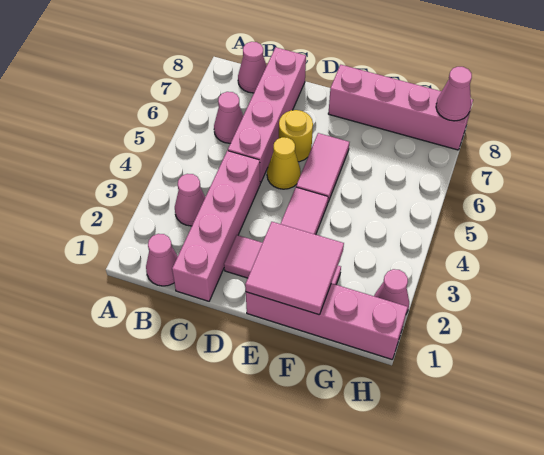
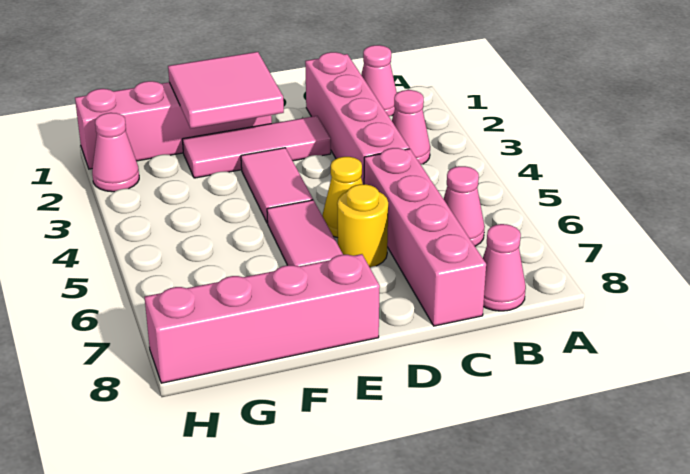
pink 1x1 cone [436,67,472,121] -> none

